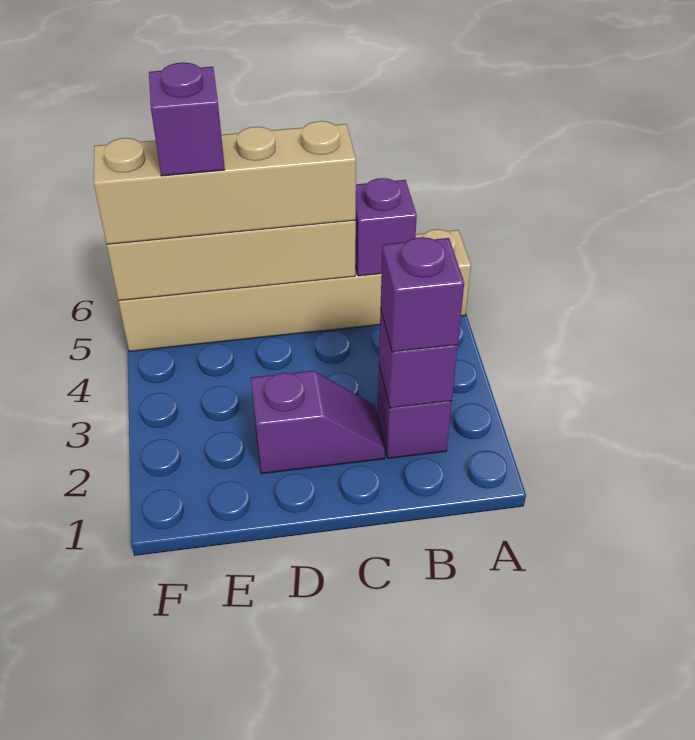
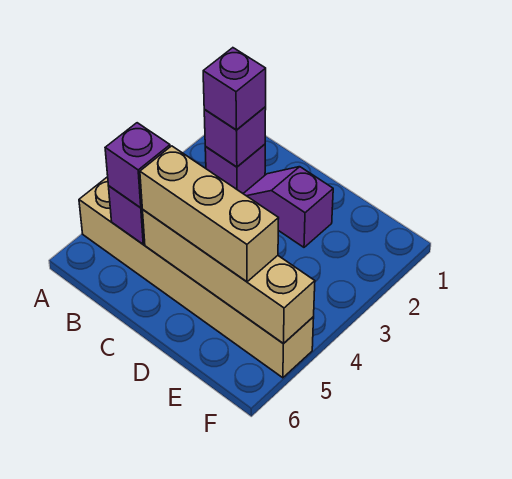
tan 1x4 brick [94,121,356,244] -> tan 1x3 brick [140,146,279,282]
purple 1x1 brick [149,62,225,176] -> purple 1x1 brick moved to [105,123,170,208]

